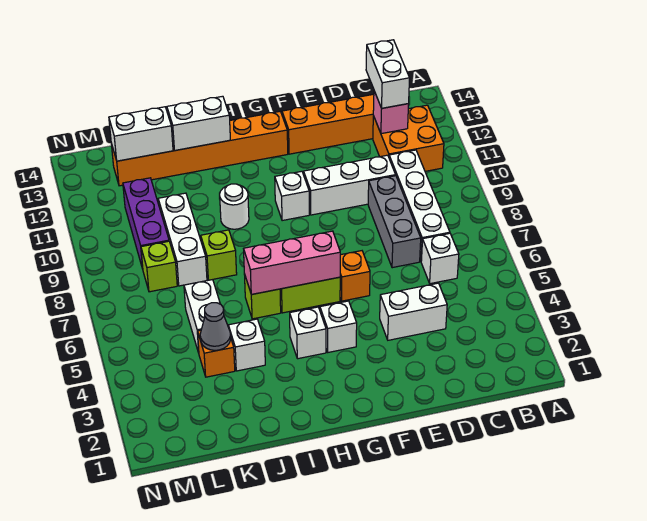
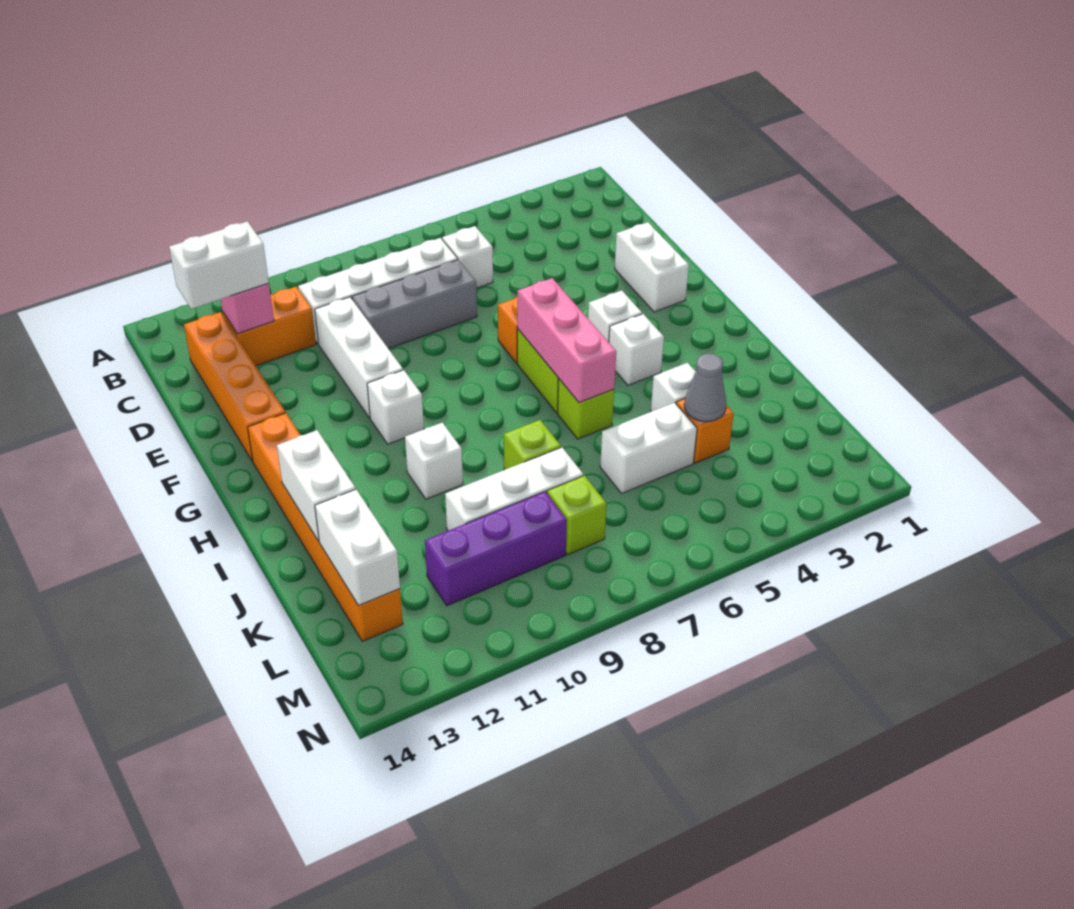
orange 2x2 brick [373,105,444,171] -> orange 1x2 brick [223,287,316,366]
white 1x2 brick [380,283,447,340] -> white 1x2 brick moved to [615,222,689,312]
white 1x1 round brick [220,184,249,229] -> white 1x1 brick [405,423,463,499]

